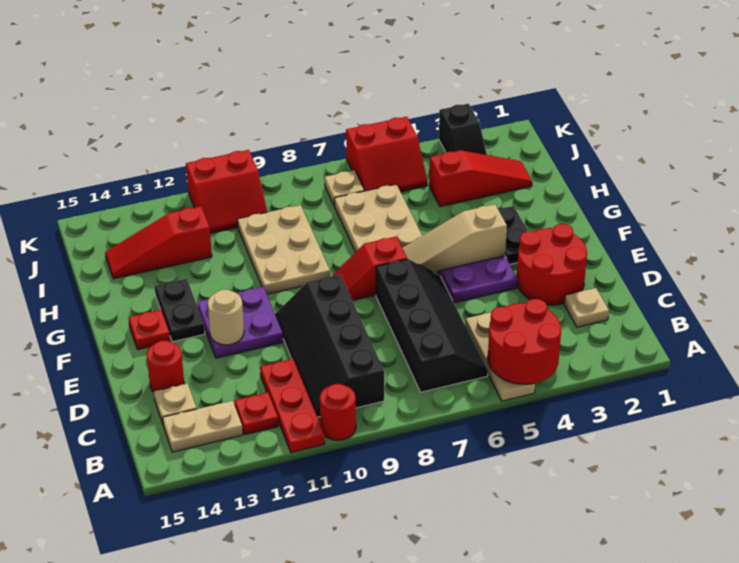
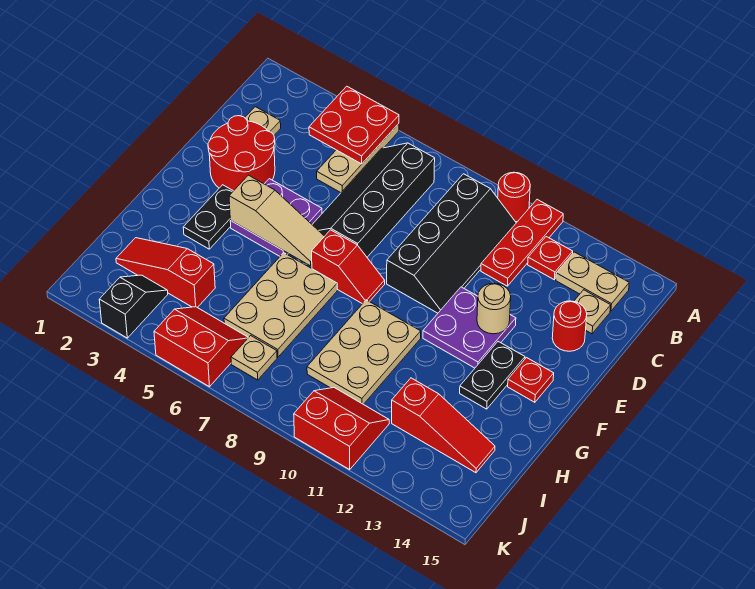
red 2x2 round brick [488,299,561,384] -> red 2x2 plate [309,86,399,164]

